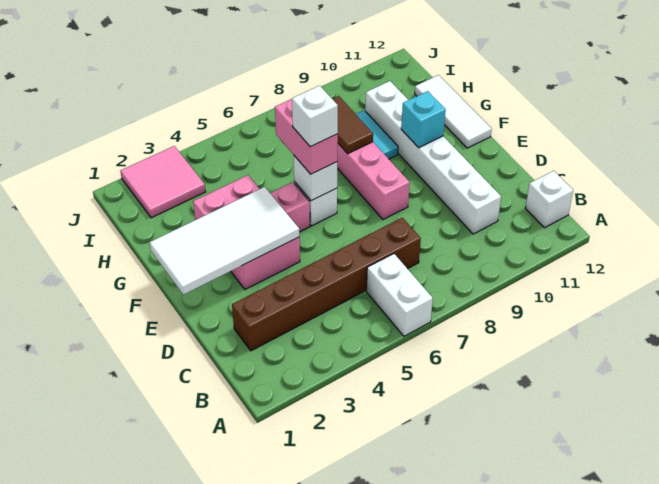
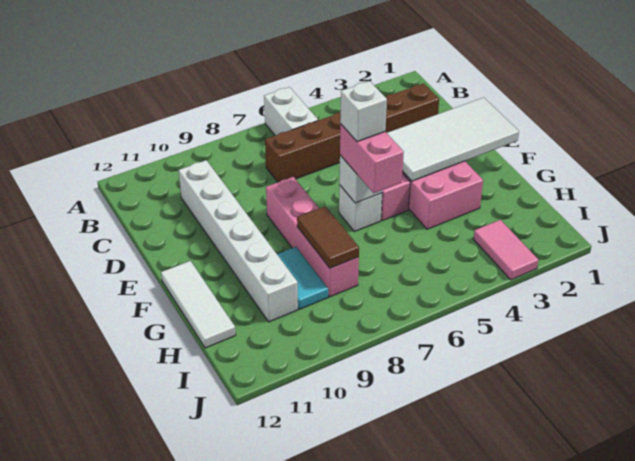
white 1x1 brick [525,171,573,228] -> none
cyan 1x1 brick [401,91,446,148] -> none
pink 2x2 tile [120,146,205,218] -> pink 1x2 tile [473,220,538,280]

